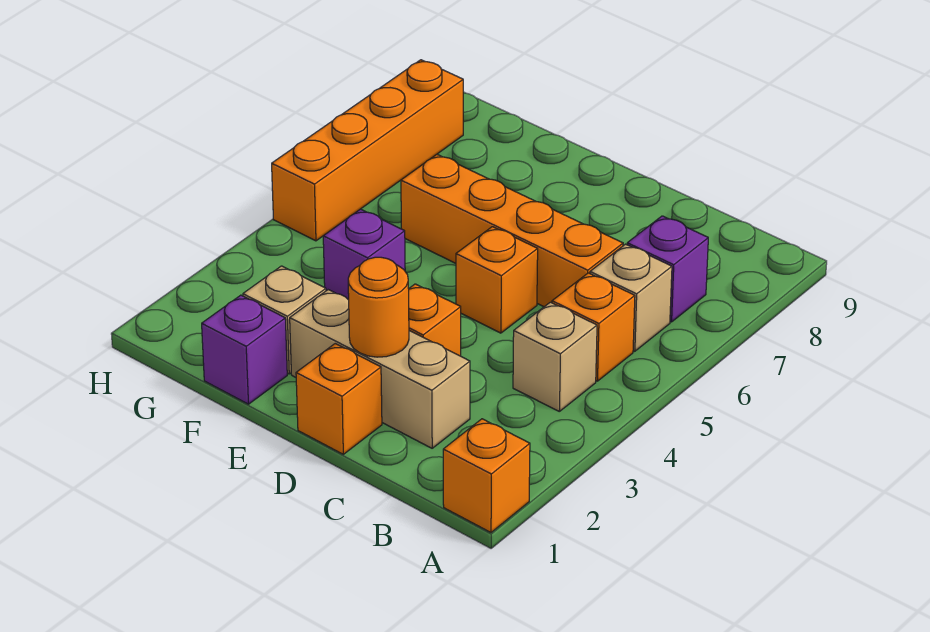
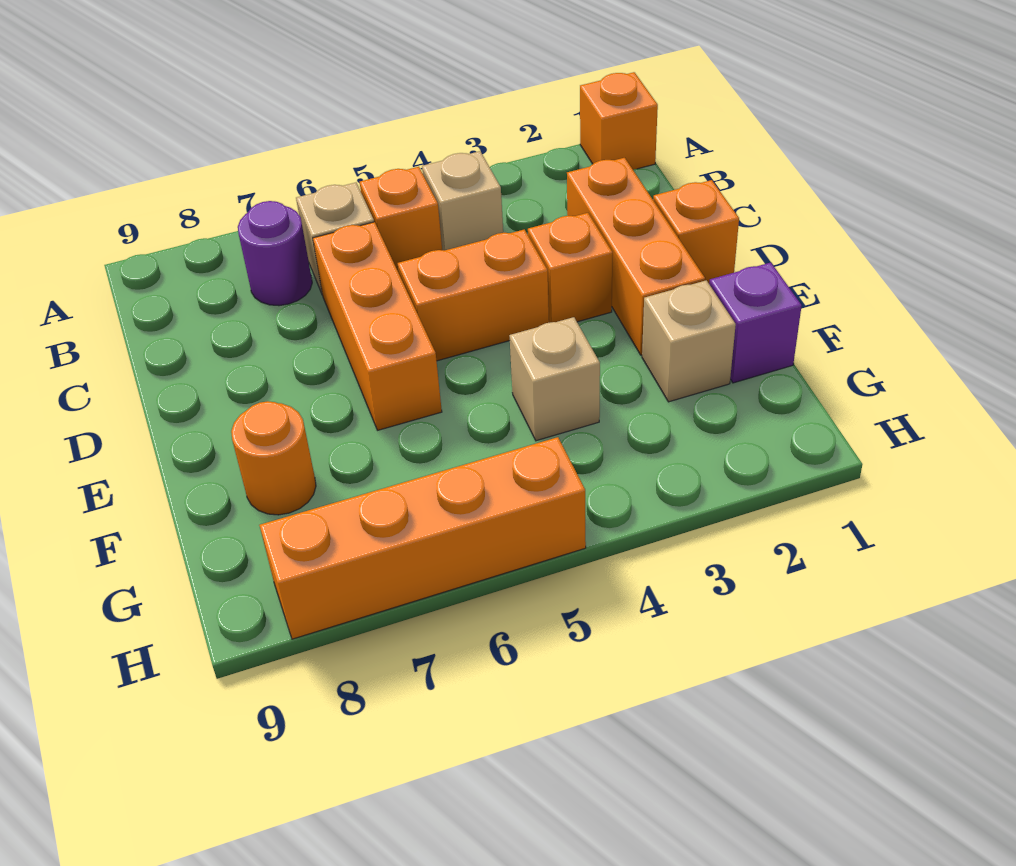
purple 1x1 brick [627,216,708,322] -> purple 1x1 round brick [238,201,312,306]
tan 1x3 brick [290,290,470,448] -> orange 1x3 brick [567,158,705,355]
orange 1x4 brick [401,155,623,307] -> orange 1x3 brick [313,222,442,430]
orange 1x1 round brick [348,257,409,357] -> orange 1x1 round brick moved to [231,401,316,515]
orange 1x1 brick [456,227,538,333] -> orange 1x2 brick [398,229,549,361]
purple 1x1 brick [323,209,405,300] -> tan 1x1 brick [509,317,600,441]

